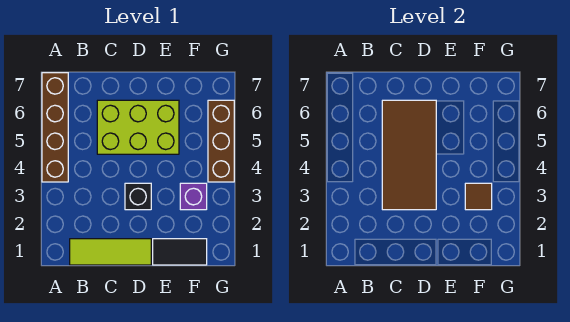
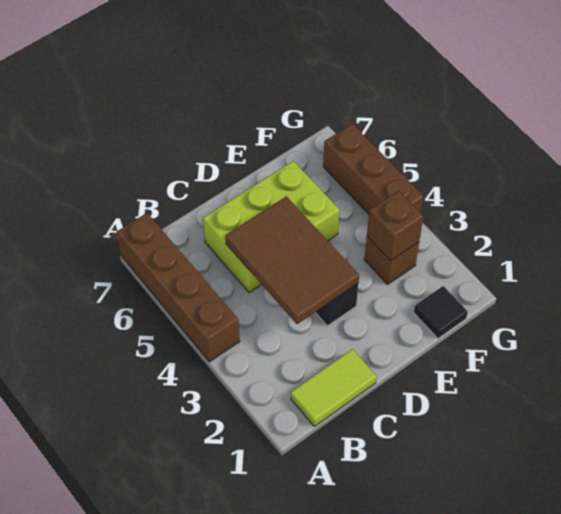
lime 1x3 tile [70,239,151,265] -> lime 1x2 tile [291,349,377,426]
brown 2x4 tile [382,100,436,210] -> brown 2x3 tile [225,197,359,324]
black 1x2 tile [153,239,207,265] -> black 1x1 tile [414,286,468,338]
purple 1x1 brick [180,183,207,210] -> brown 1x1 brick [364,236,419,284]
brown 1x1 tile [465,183,492,210] -> brown 1x1 brick [367,191,423,261]

